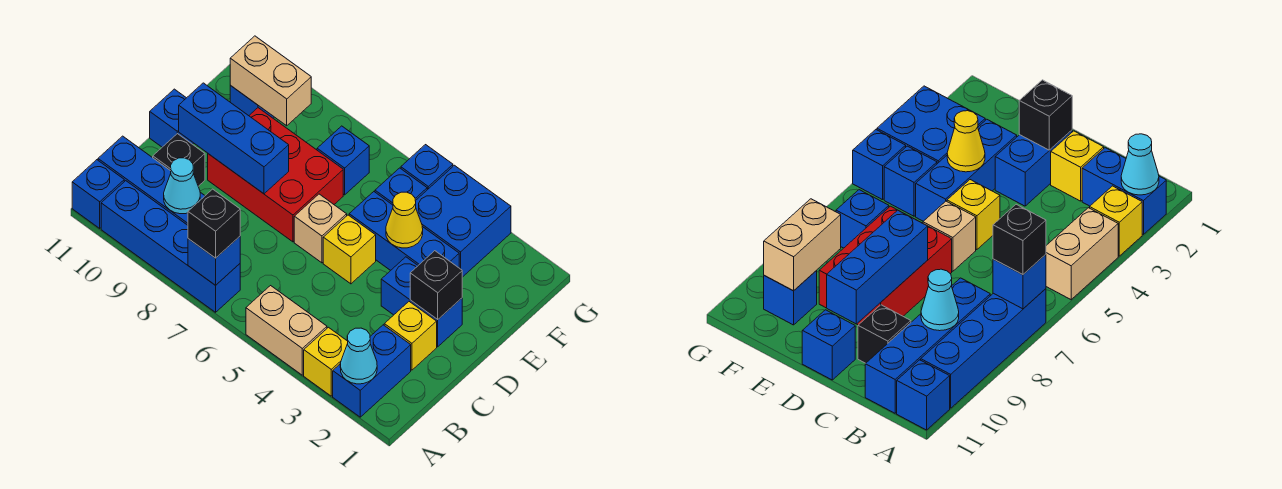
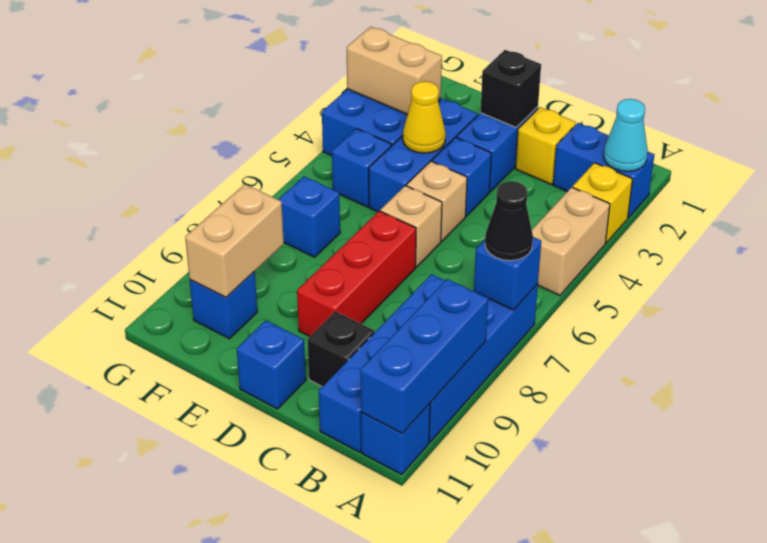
black 1x1 brick [188,189,240,258] -> black 1x1 cone [485,181,533,261]
cyan 1x1 cone [164,158,200,214] -> none
yellow 1x1 brick [323,215,376,284] -> tan 1x1 brick [407,161,467,241]
red 2x3 brick [208,108,343,242] -> red 1x3 brick [297,211,416,336]
blue 1x3 brick [179,83,289,194] -> blue 1x3 brick moved to [360,279,488,433]
none -> tan 1x2 brick [347,27,442,115]
blue 1x1 brick [401,145,453,190] -> blue 1x1 brick moved to [432,137,491,216]

